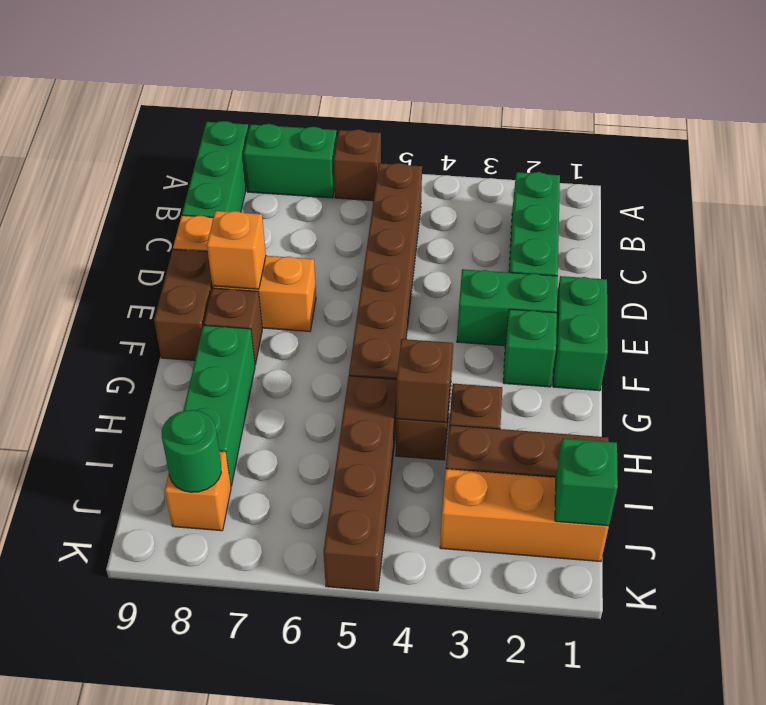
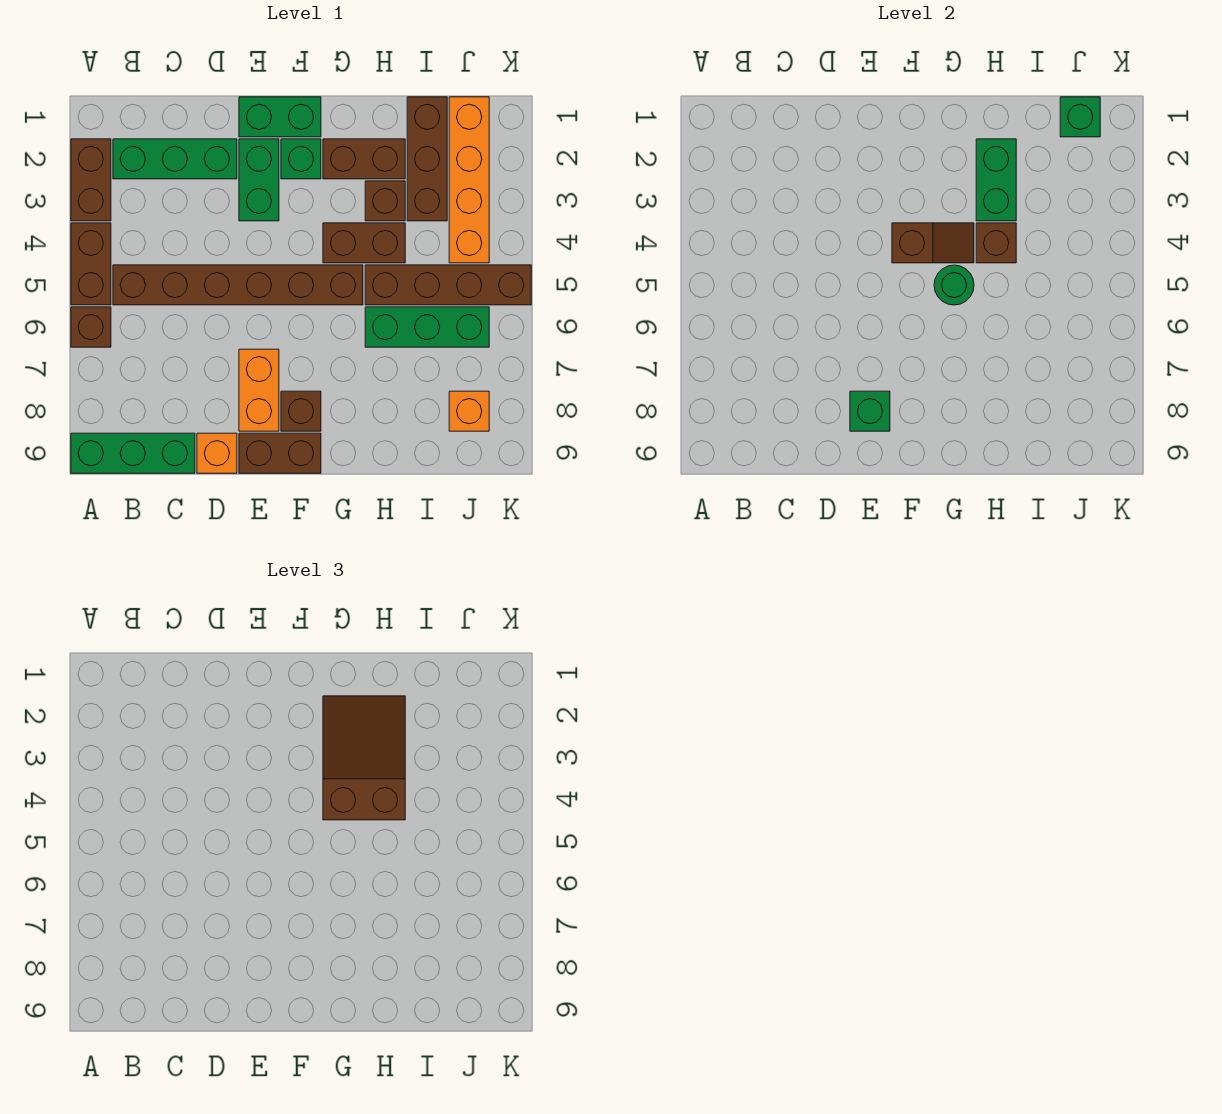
none -> brown 1x2 brick [71,139,111,221]
none -> brown 1x2 brick [71,223,111,305]
green 1x2 brick [244,124,337,198] -> green 1x2 brick moved to [976,139,1016,221]
orange 1x1 brick [207,211,266,289] -> green 1x1 brick [850,391,890,431]
none -> brown 1x2 slope [892,223,974,263]
none -> brown 1x2 brick [323,139,405,179]
none -> brown 2x3 slope [323,696,405,820]
green 1x3 brick [183,325,255,486] -> green 1x3 brick moved to [365,307,489,347]
orange 1x3 brick [440,469,609,562] -> orange 1x4 brick [449,97,489,263]
green 1x1 round brick [162,410,221,492] -> green 1x1 round brick moved to [934,265,974,305]

